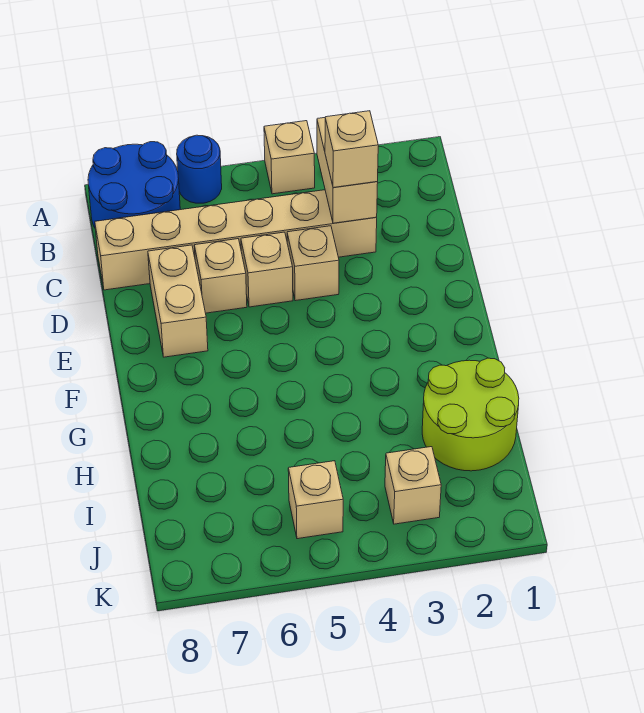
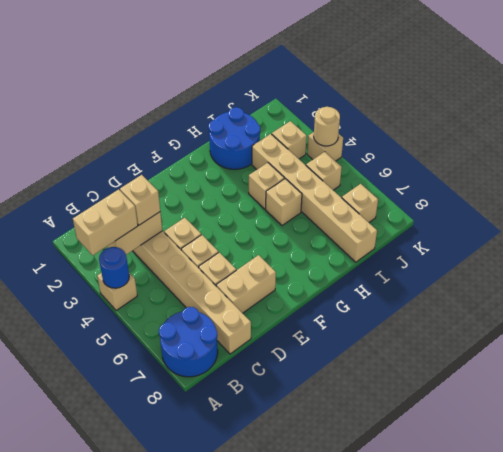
none -> tan 1x2 brick [73,189,138,255]
blue 1x1 round brick [177,135,222,203] -> blue 1x1 round brick moved to [99,247,129,288]
lime 2x2 round brick [422,358,519,471] -> blue 2x2 round brick [208,107,260,169]
none -> tan 1x1 brick [249,163,284,209]
none -> tan 1x1 brick [266,179,302,226]
none -> tan 1x6 brick [252,134,377,262]
none -> tan 1x1 brick [342,184,378,222]
none -> tan 1x1 brick [307,132,343,161]
none -> tan 1x1 round brick [314,107,340,146]

